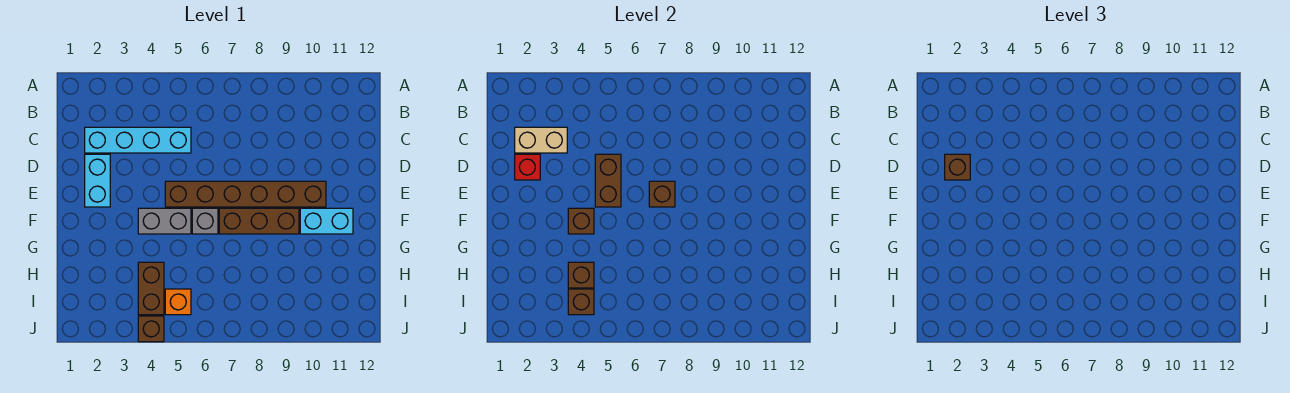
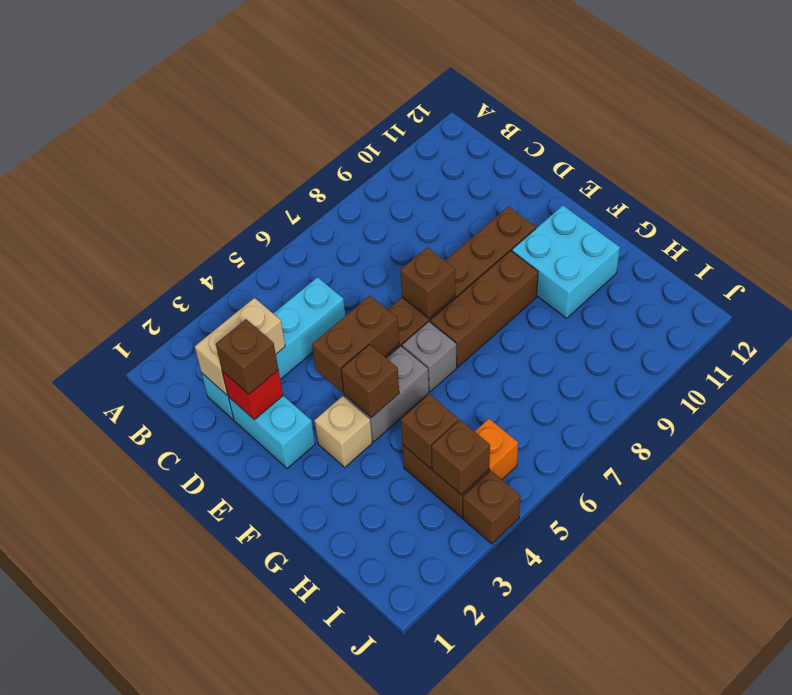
brown 1x2 brick [595,154,621,207] -> brown 1x2 brick turned to [312,296,399,393]
none -> tan 1x1 brick [314,396,372,467]
cyan 1x2 brick [300,208,353,234] -> cyan 2x2 brick [512,206,620,318]

